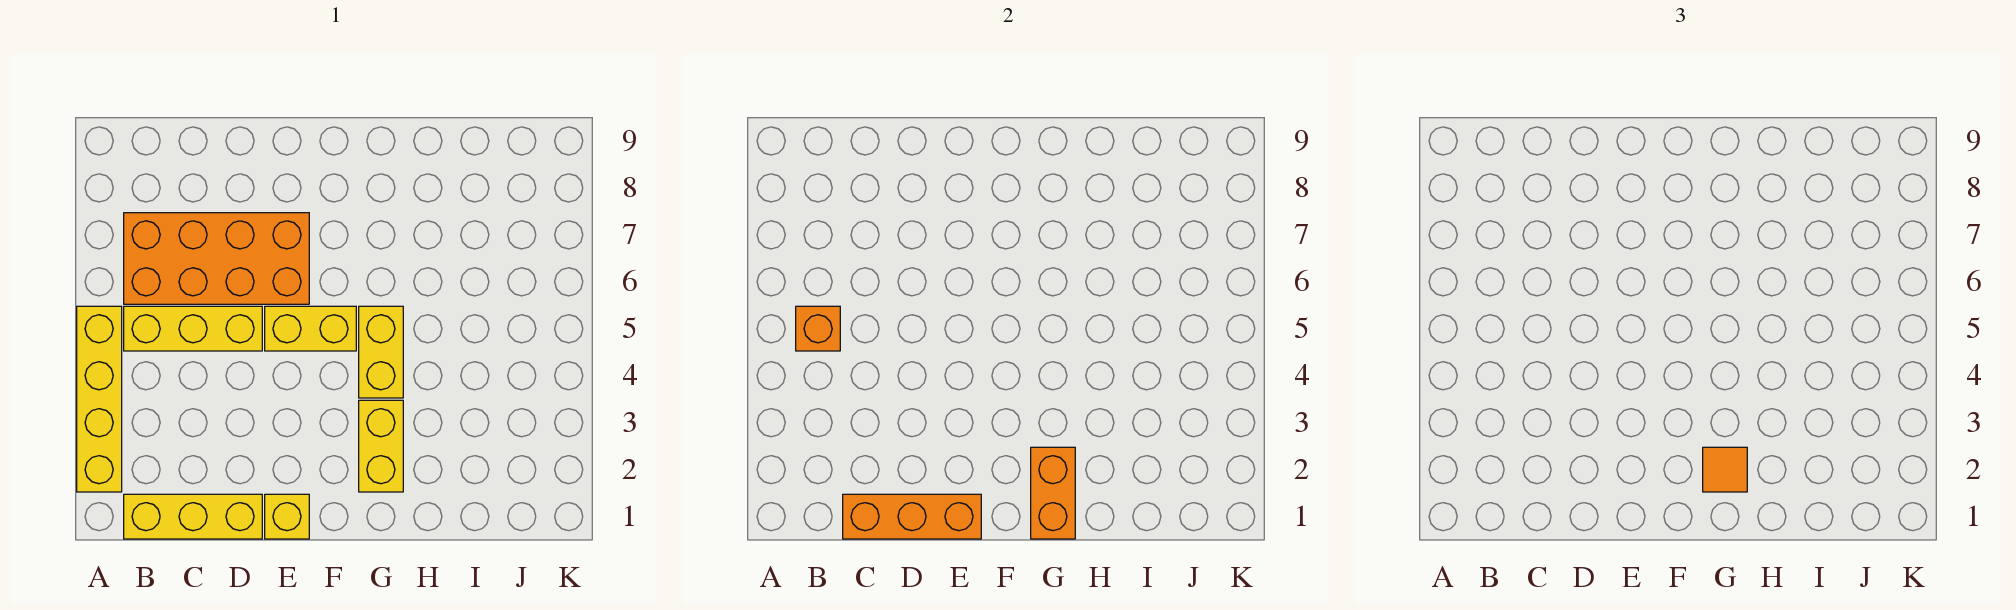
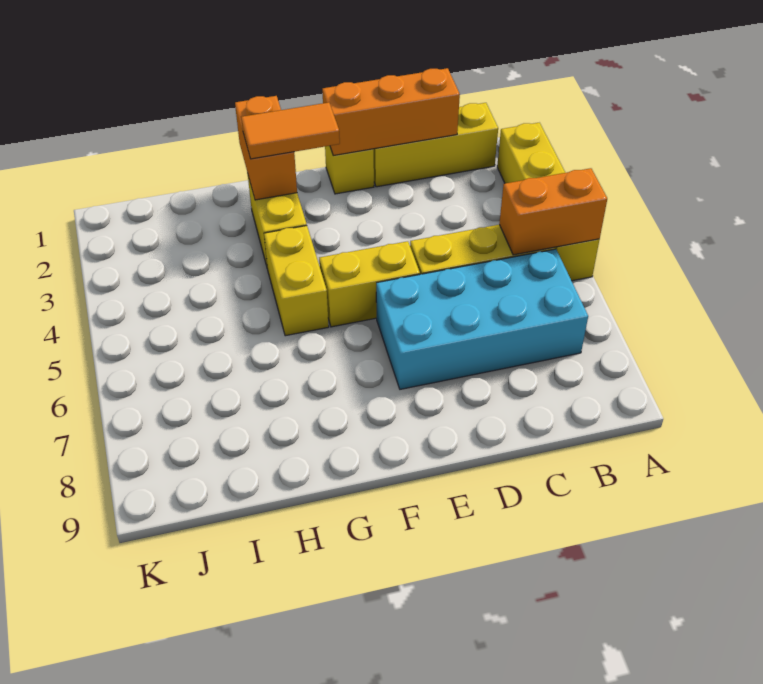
orange 1x1 brick [796,306,840,351] -> orange 1x2 brick [499,168,607,255]
orange 2x4 brick [124,213,309,304] -> cyan 2x4 brick [376,249,588,389]
orange 1x1 tile [1703,447,1747,492] -> orange 1x2 tile [241,102,340,159]

